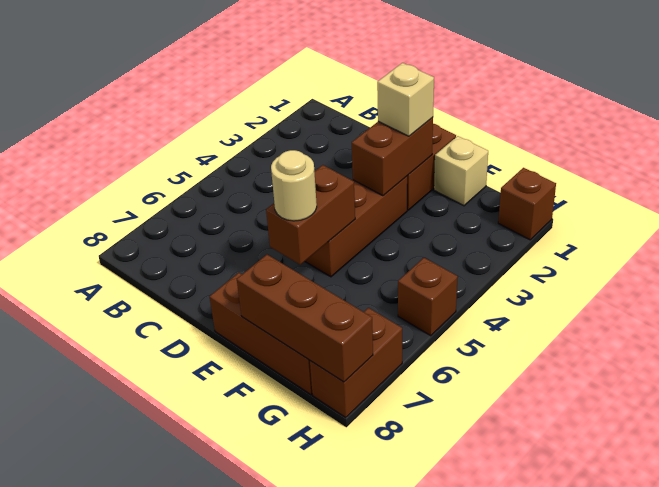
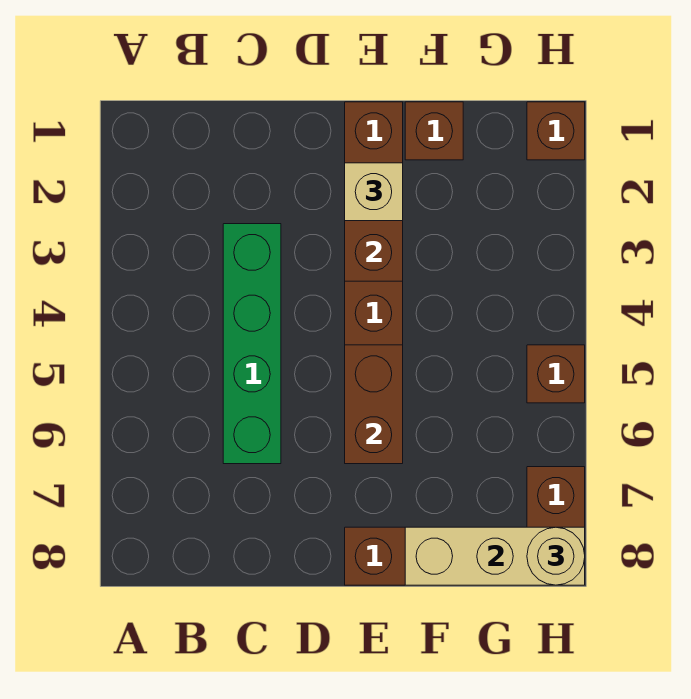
none -> green 1x4 brick [223,224,281,464]
tan 1x1 round brick [271,150,317,221] -> tan 1x1 round brick moved to [527,527,585,585]
tan 1x1 brick [434,136,488,206] -> brown 1x1 brick [405,102,463,160]
brown 1x3 brick [237,255,373,382] -> tan 1x3 brick [405,527,585,585]

